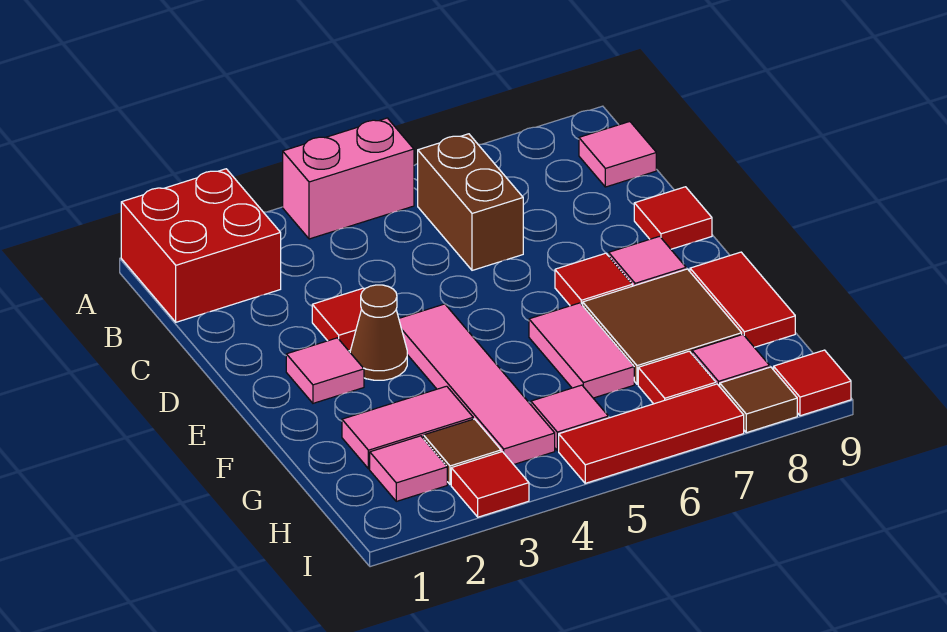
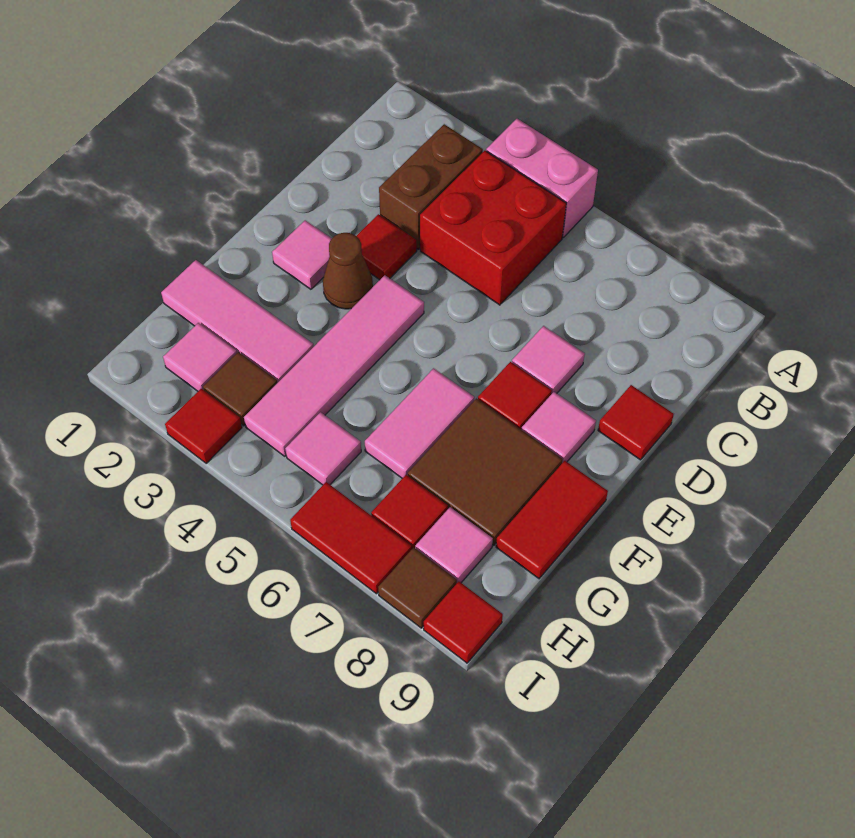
red 2x2 brick [121,169,281,322] -> red 2x2 brick moved to [420,151,566,305]
brown 1x2 brick [418,134,523,270] -> brown 1x2 brick moved to [379,124,483,249]
pink 1x1 tile [579,122,656,187] -> pink 1x1 tile moved to [512,326,585,394]
pink 1x2 tile [342,386,473,469] -> pink 1x3 tile [161,260,313,383]
red 1x3 tile [559,384,744,483] -> red 1x2 tile [290,482,412,594]

